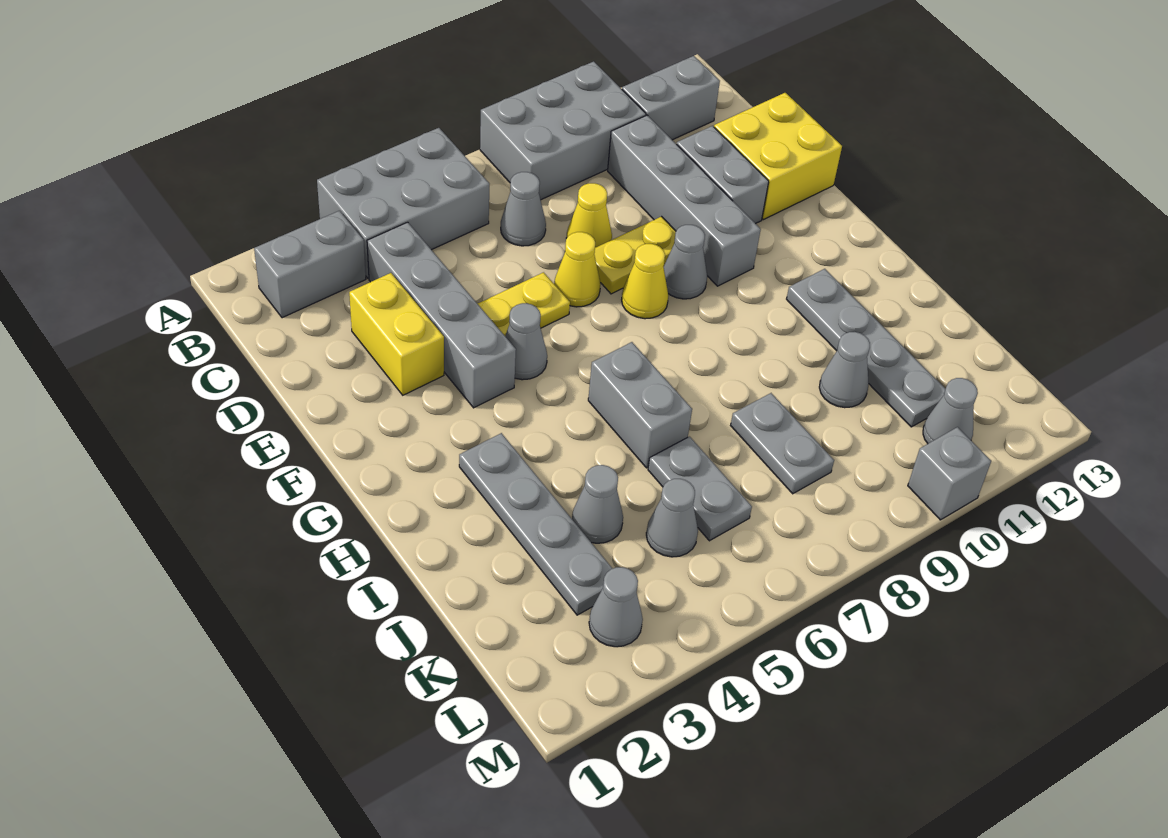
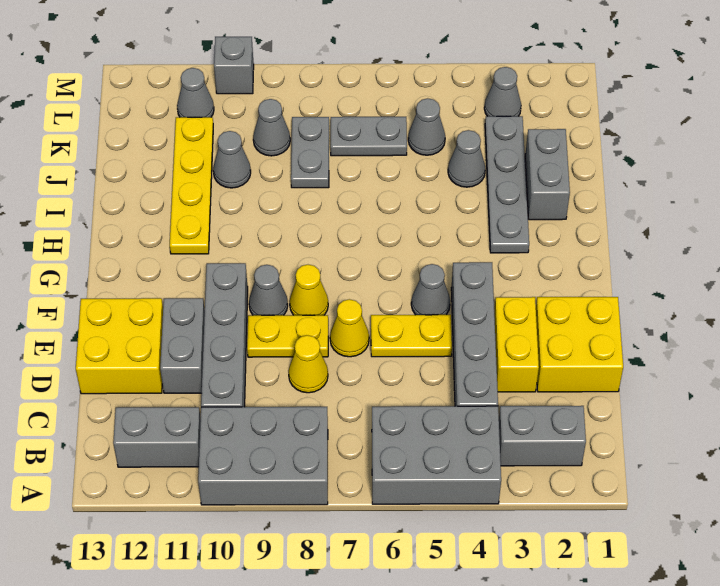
grey 1x1 cone [501,172,546,246] -> grey 1x1 cone moved to [253,99,290,156]
none -> yellow 2x2 brick [536,297,623,392]
grey 1x2 brick [588,342,692,468] -> grey 1x2 brick moved to [525,129,570,220]
grey 1x4 plate [787,269,945,427] -> yellow 1x4 plate [170,117,213,254]
grey 1x2 plate [648,437,752,541] -> grey 1x2 plate turned to [331,117,407,156]

